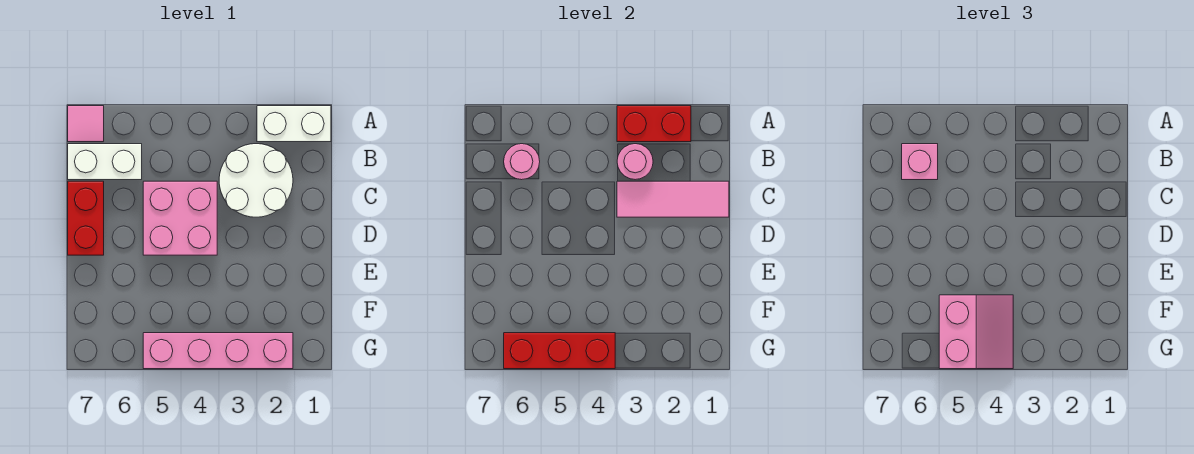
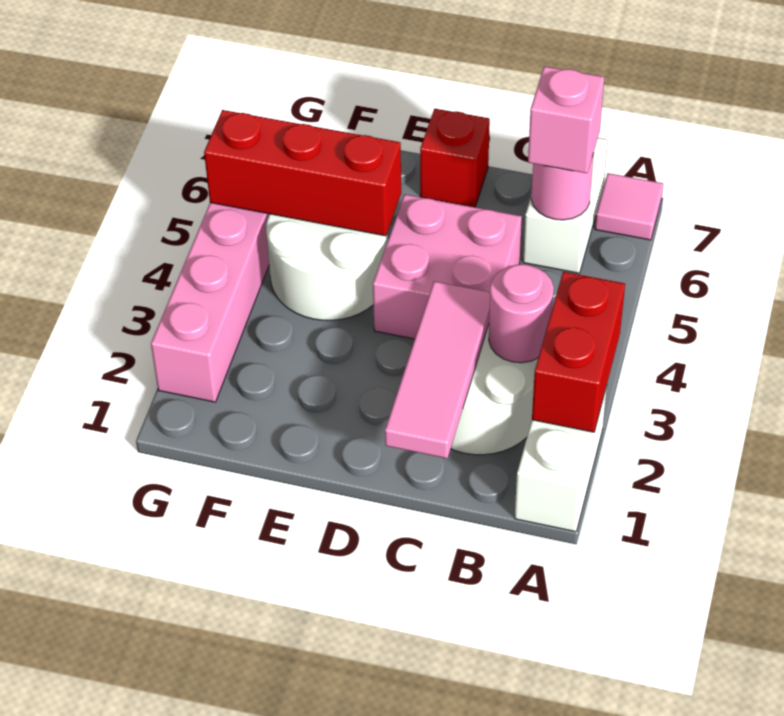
red 1x2 brick [68,181,104,255] -> red 1x1 brick [420,109,490,207]
none -> white 2x2 round brick [266,214,388,320]
pink 2x2 slope [939,295,1013,369] -> none
red 1x3 brick [504,333,615,369] -> red 1x3 brick turned to [204,110,401,236]

